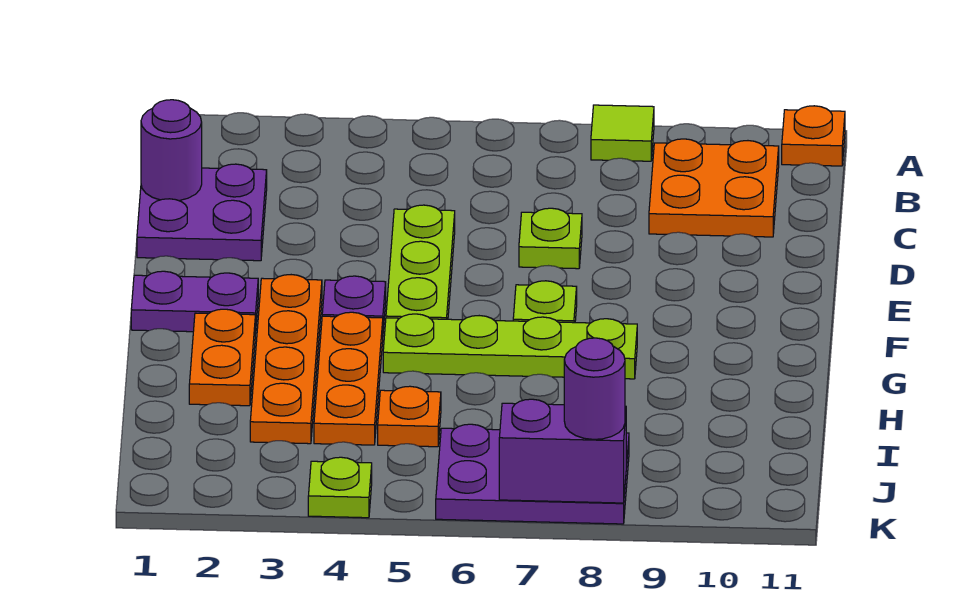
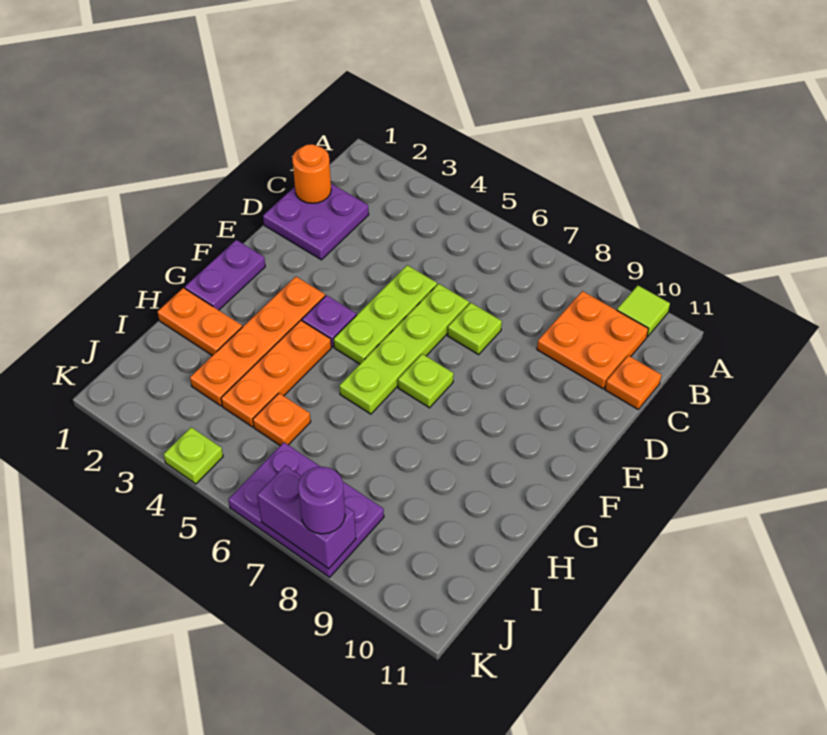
lime 1x1 tile [591,105,654,161] -> lime 1x1 tile moved to [617,285,670,336]
orange 1x1 plate [782,106,845,166] -> orange 1x1 plate moved to [605,356,661,409]
purple 1x1 round brick [141,100,202,201] -> orange 1x1 round brick [292,144,331,203]
purple 1x2 plate [131,271,258,333] -> purple 1x2 plate turned to [185,240,265,310]
orange 1x2 plate [189,309,255,406] -> orange 1x2 plate turned to [157,288,242,356]
lime 1x4 plate [383,314,637,379] -> lime 1x4 plate turned to [339,284,469,414]

